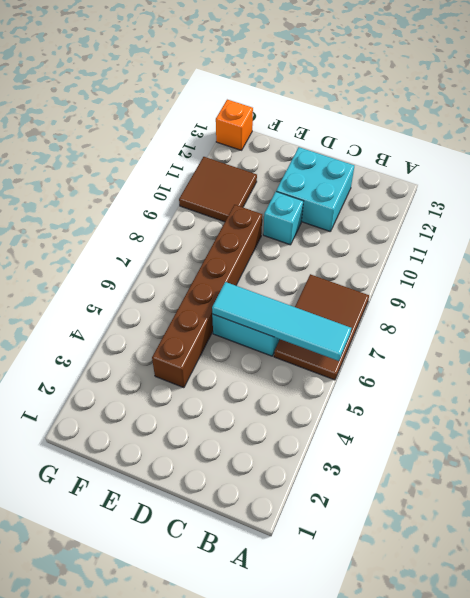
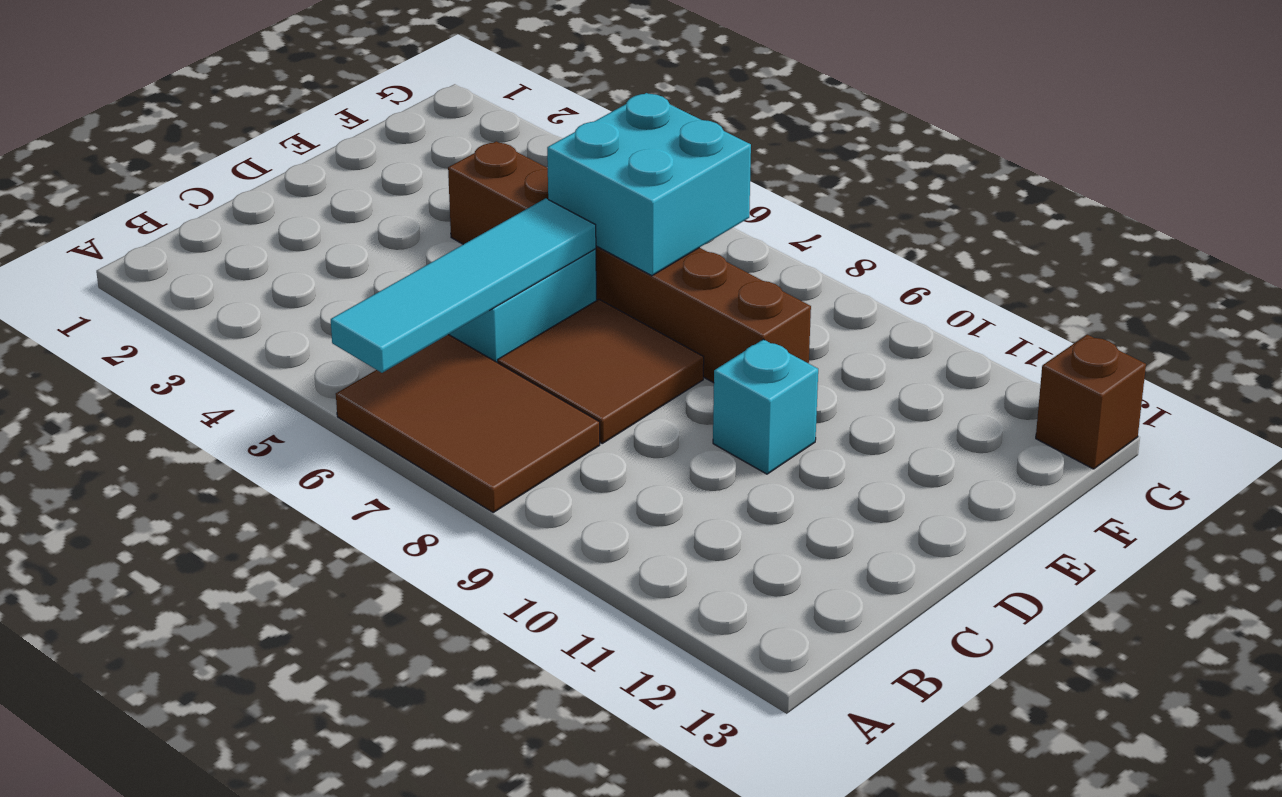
cyan 2x2 brick [276,147,354,232] -> cyan 2x2 brick moved to [547,93,751,276]
brown 2x2 tile [179,157,257,222] -> brown 2x2 tile moved to [497,299,704,443]
orange 1x1 brick [216,100,253,150] -> brown 1x1 brick [1036,335,1146,469]

